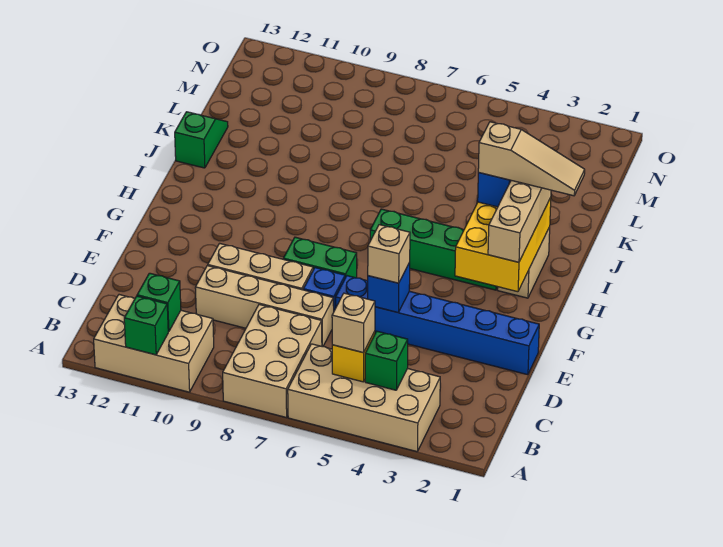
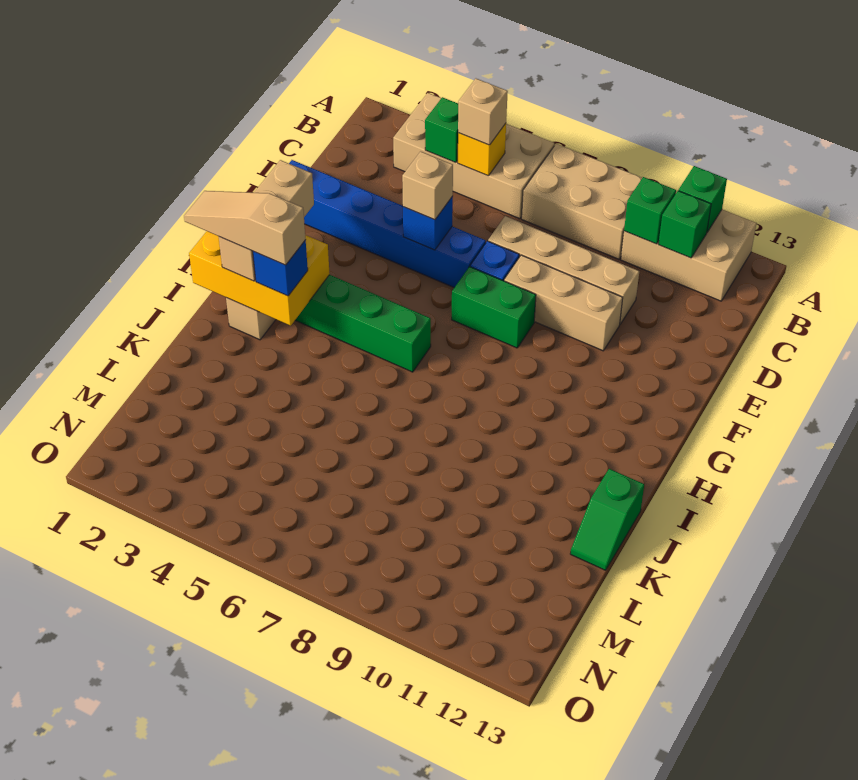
tan 2x3 brick [222,305,322,418] -> tan 2x3 brick turned to [522,144,642,259]
none -> green 1x1 brick [624,177,676,244]
yellow 2x3 brick [455,197,551,292] -> yellow 2x3 brick turned to [189,231,330,326]

